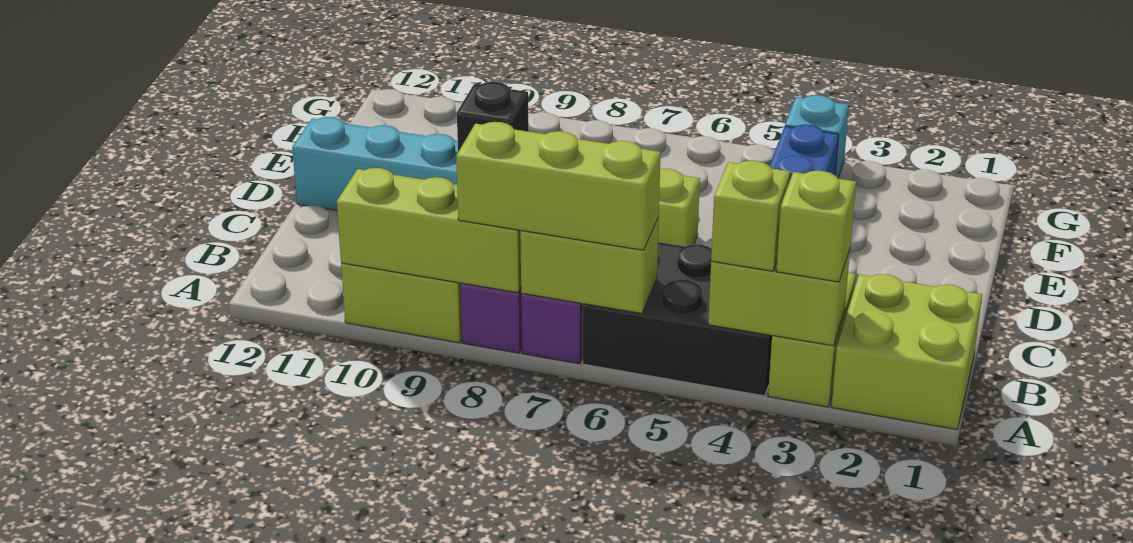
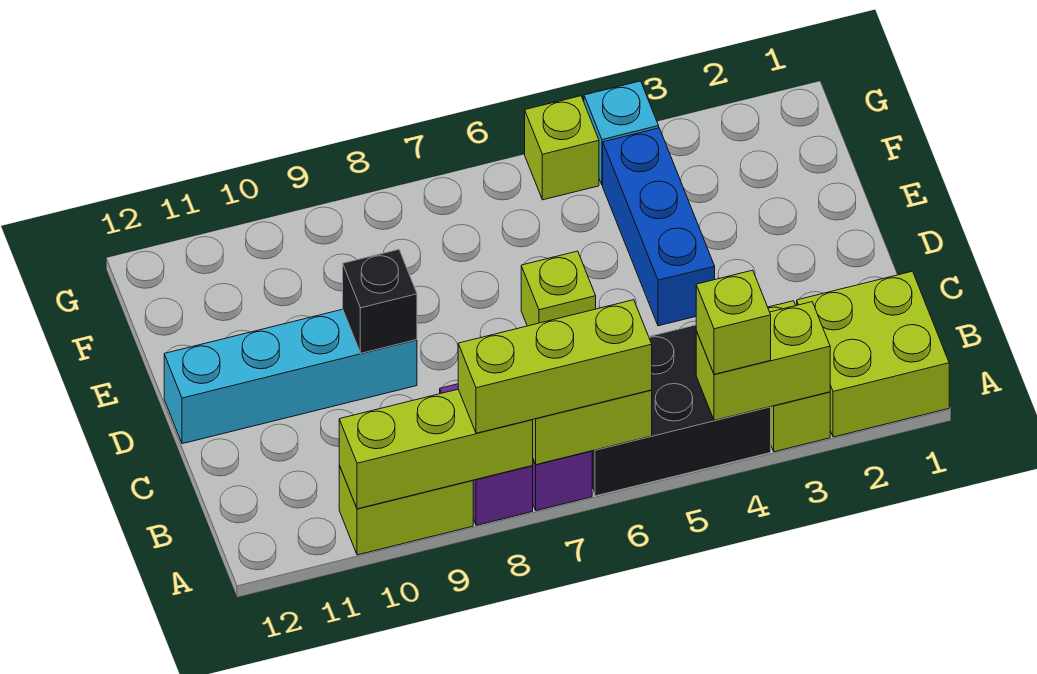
lime 1x1 brick [776,171,856,282] -> lime 1x1 brick moved to [525,96,599,200]

